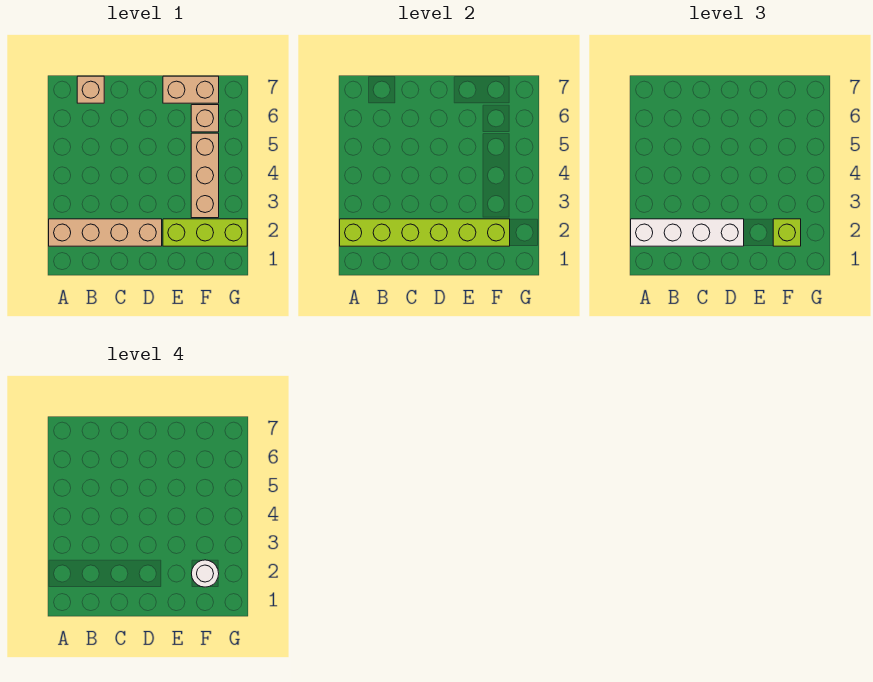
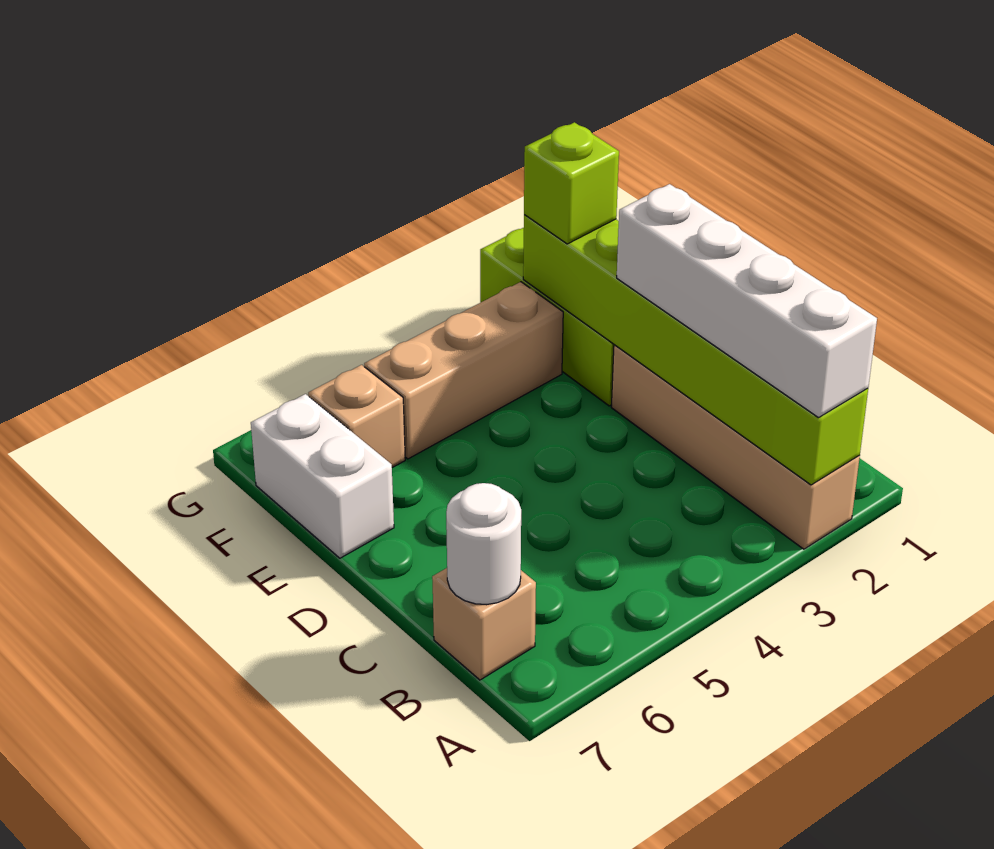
tan 1x2 brick [163,76,219,103] -> white 1x2 brick [251,394,394,558]
white 1x1 round brick [191,560,219,587] -> white 1x1 round brick moved to [446,483,521,605]

